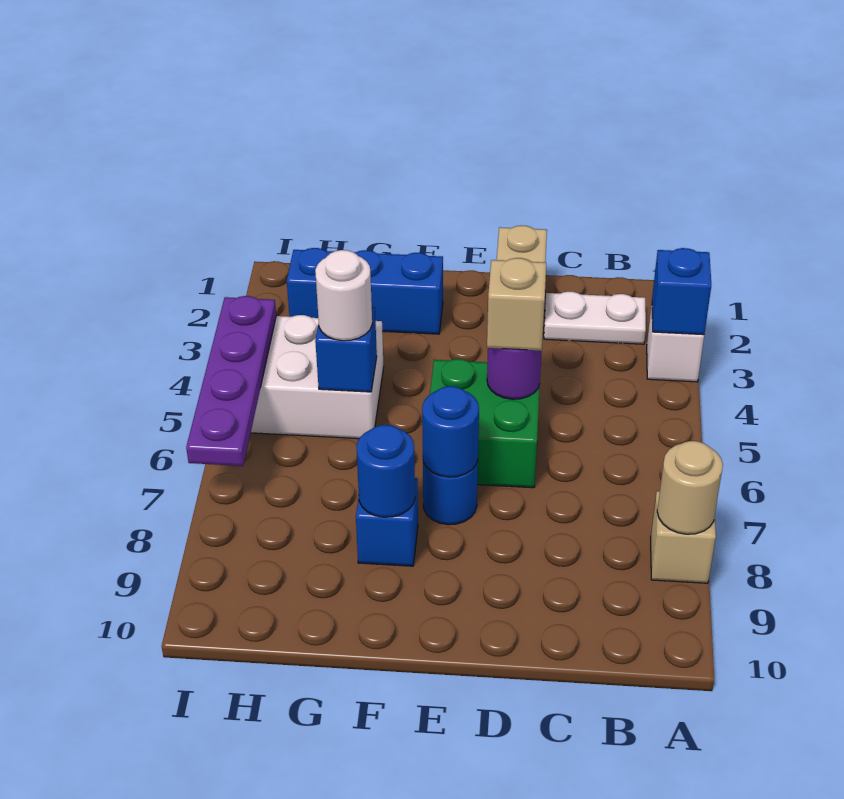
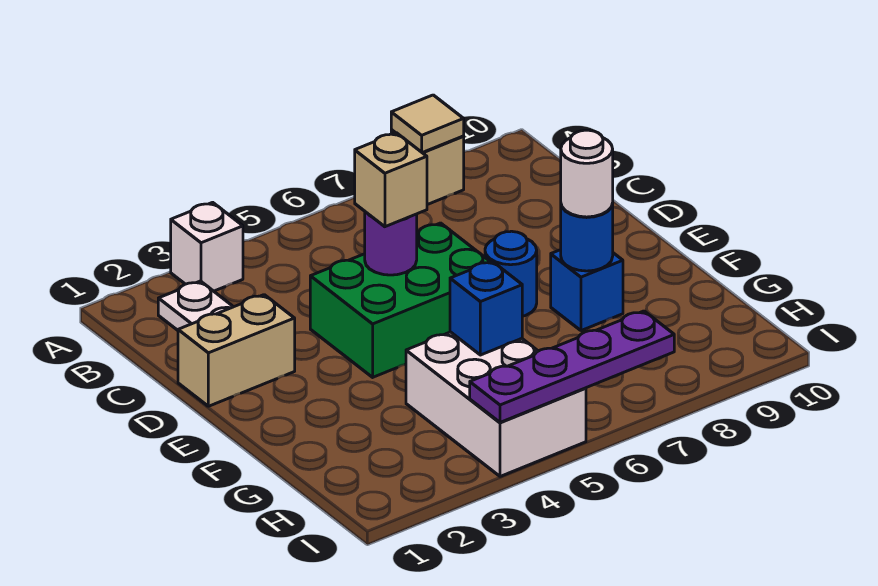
blue 1x1 brick [652,248,711,335] -> none
tan 1x1 round brick [657,441,723,534] -> tan 1x1 tile [391,95,464,153]
green 2x2 brick [430,359,540,488] -> green 2x3 brick [310,223,490,377]
blue 1x1 round brick [422,386,479,477] -> none
blue 1x3 brick [287,248,443,334] -> none
white 1x1 round brick [315,250,372,341] -> white 1x1 round brick moved to [561,130,613,217]

